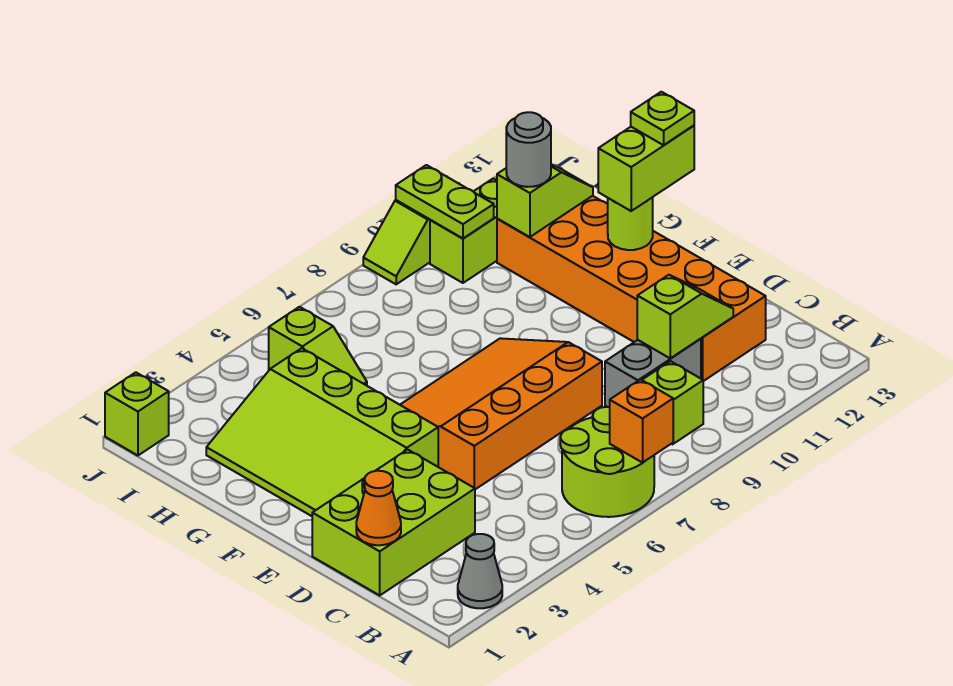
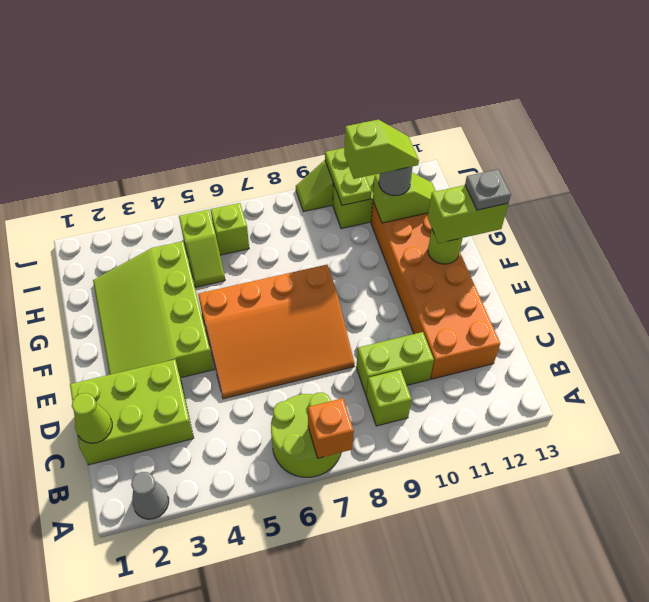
orange 1x1 cone [356,471,401,545] -> lime 1x1 cone [72,393,112,443]
grey 1x2 brick [605,339,701,407] -> lime 1x2 brick [356,332,434,395]
lime 1x2 slope [637,275,733,358] -> lime 1x2 slope moved to [344,120,419,179]
orange 3x4 slope [400,338,602,489] -> orange 3x4 slope turned to [198,265,355,399]
lime 1x1 plate [631,92,694,145] -> grey 1x1 plate [465,169,511,210]
lime 1x1 brick [105,372,169,455] -> lime 1x1 brick moved to [210,203,249,255]

